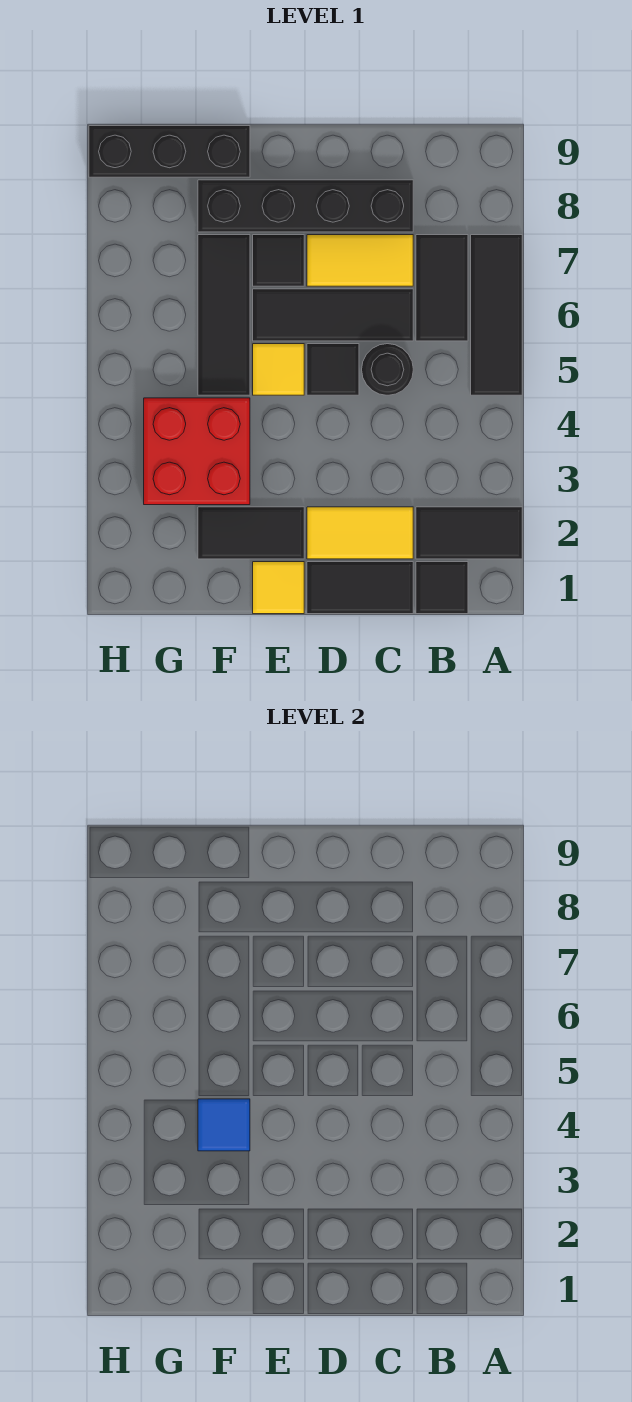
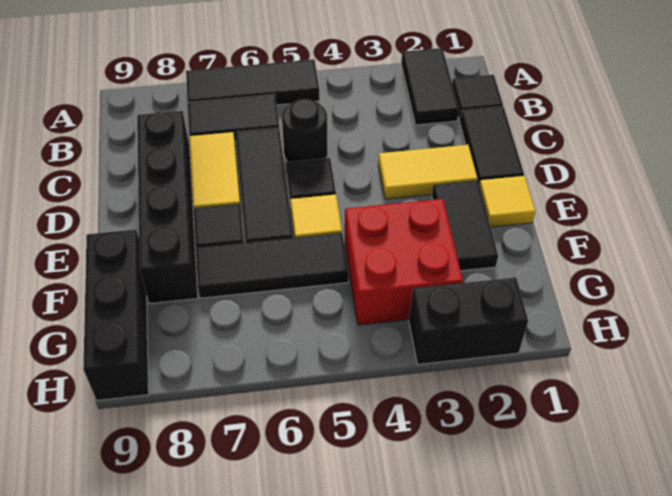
yellow 1x2 tile [307,507,413,559] -> yellow 1x2 tile turned to [378,145,477,199]
blue 1x1 tile [198,1099,250,1151] -> none
none -> black 1x2 brick [409,277,528,365]

